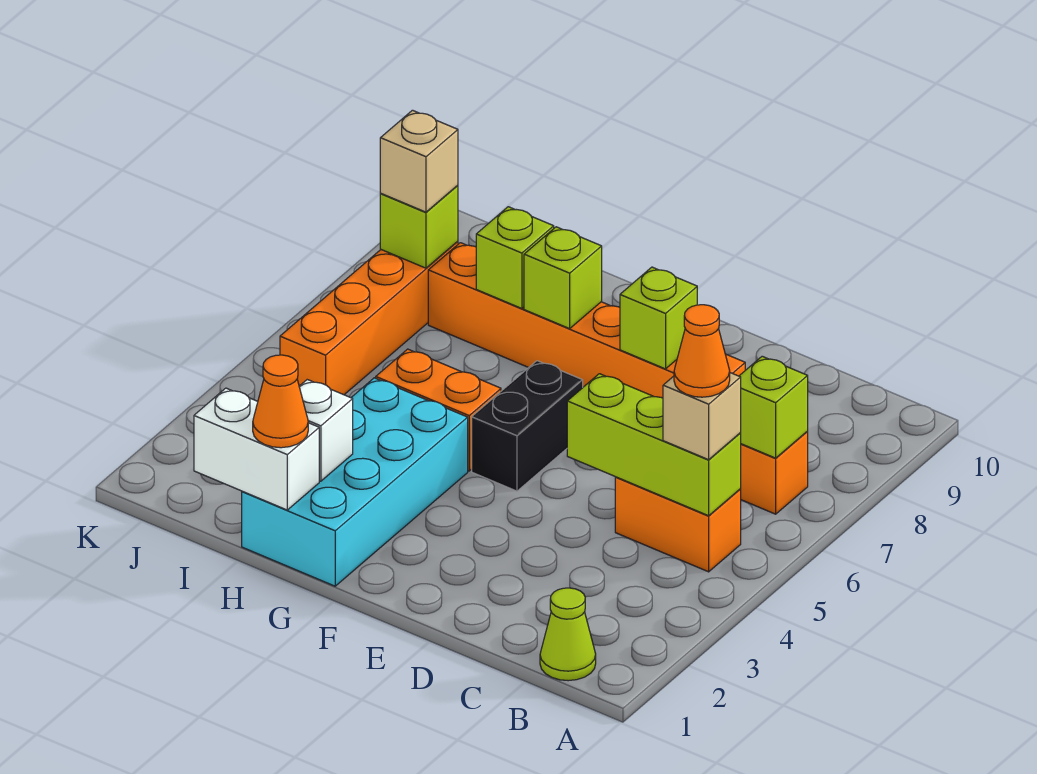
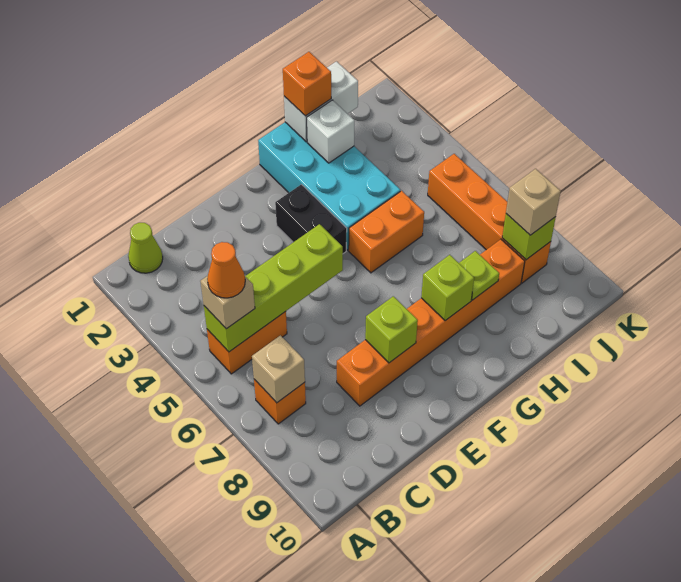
lime 1x3 brick [567,374,741,516] -> lime 1x4 brick [204,224,343,352]
lime 1x1 brick [740,356,808,458] -> tan 1x1 brick [252,335,305,403]
black 1x2 brick [472,361,583,491] -> black 1x2 brick moved to [275,184,347,253]
orange 1x1 cone [253,355,308,448] -> orange 1x1 brick [283,52,331,116]
lime 1x1 brick [476,207,554,309] -> lime 1x1 plate [459,251,499,300]

